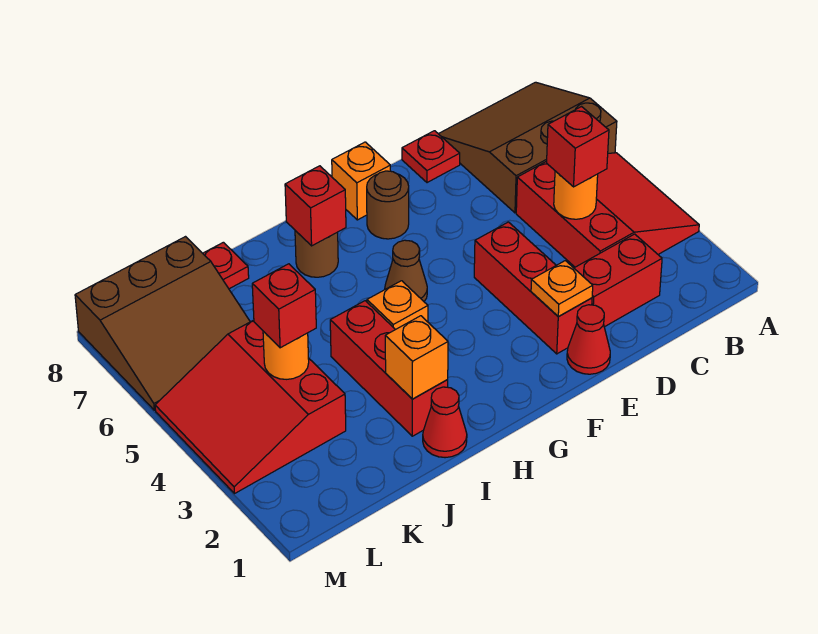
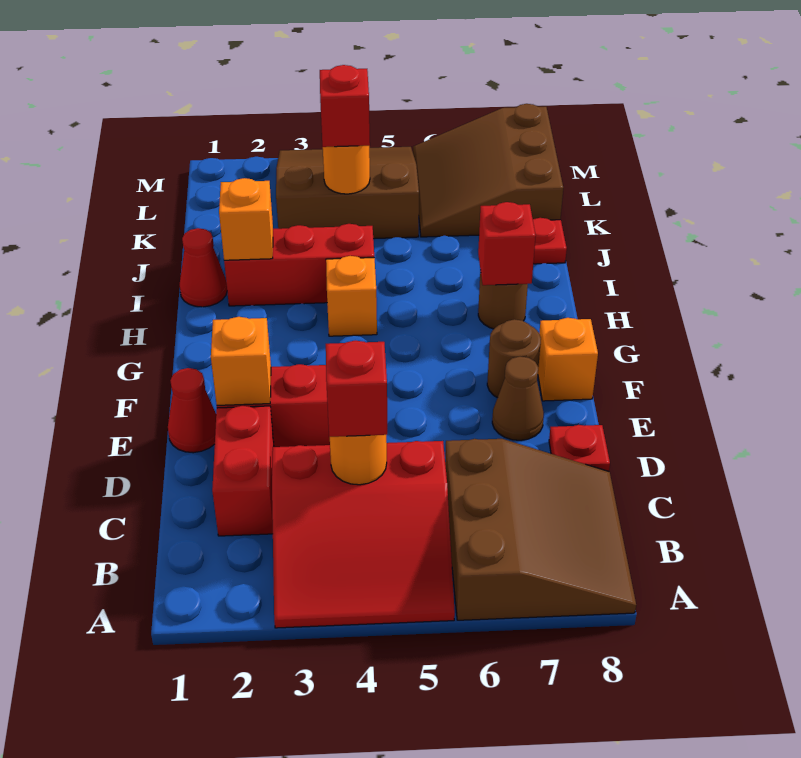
orange 1x1 plate [531,261,593,317] -> orange 1x1 brick [211,317,271,405]
brown 1x1 cone [385,240,427,301] -> brown 1x1 cone moved to [492,356,544,440]
red 3x3 slope [155,320,346,493] -> brown 3x3 slope [276,147,419,239]

